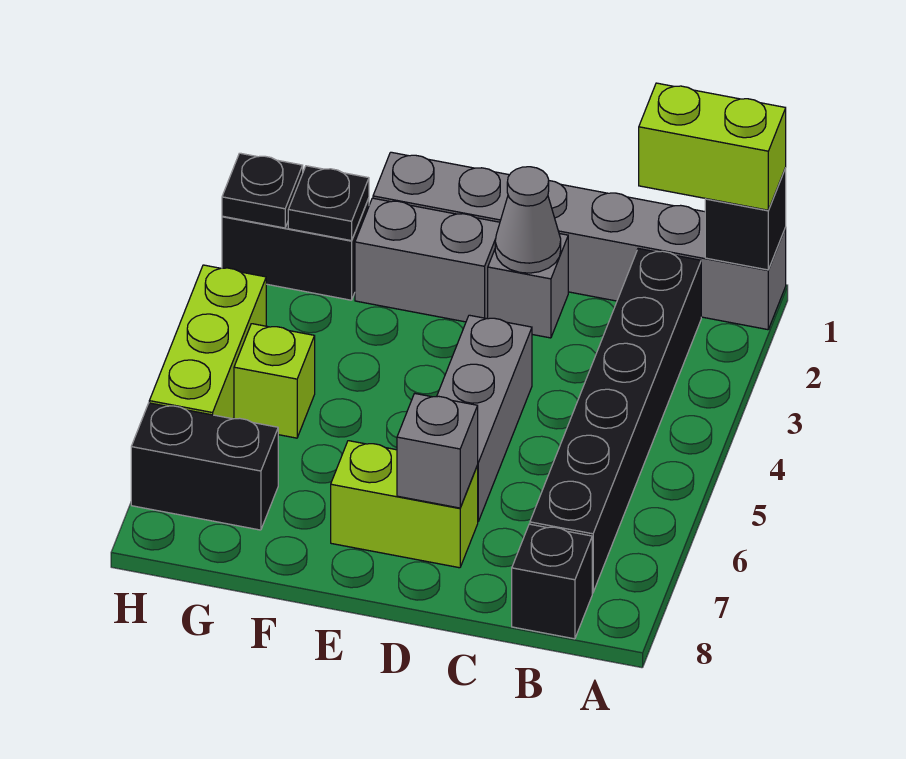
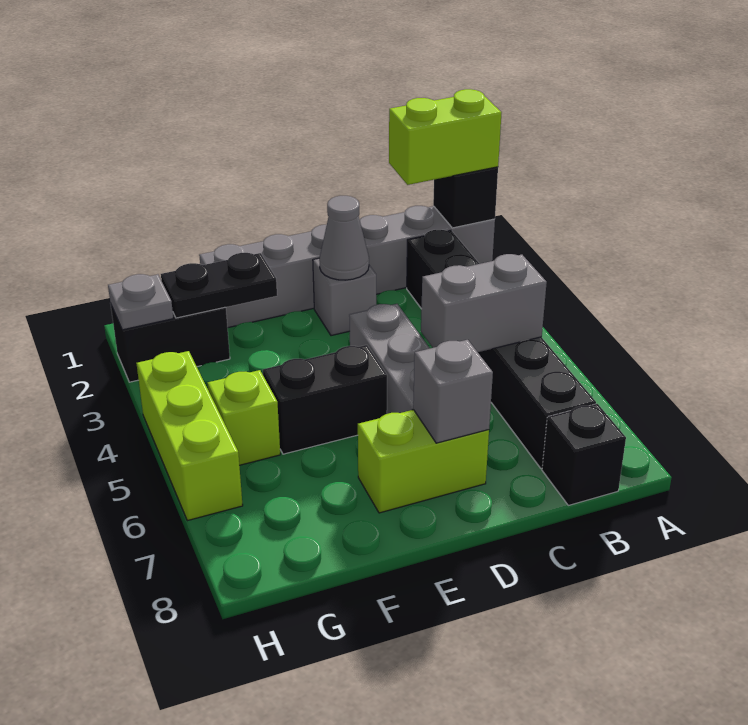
grey 1x2 brick [355,198,500,322] -> grey 1x2 brick moved to [421,254,547,352]
black 1x1 plate [288,166,369,241] -> black 1x2 plate [161,253,277,318]
black 1x2 brick [131,403,278,530] -> black 1x2 brick moved to [263,345,387,454]
black 1x1 plate [222,153,303,228] -> grey 1x1 plate [108,274,173,330]

